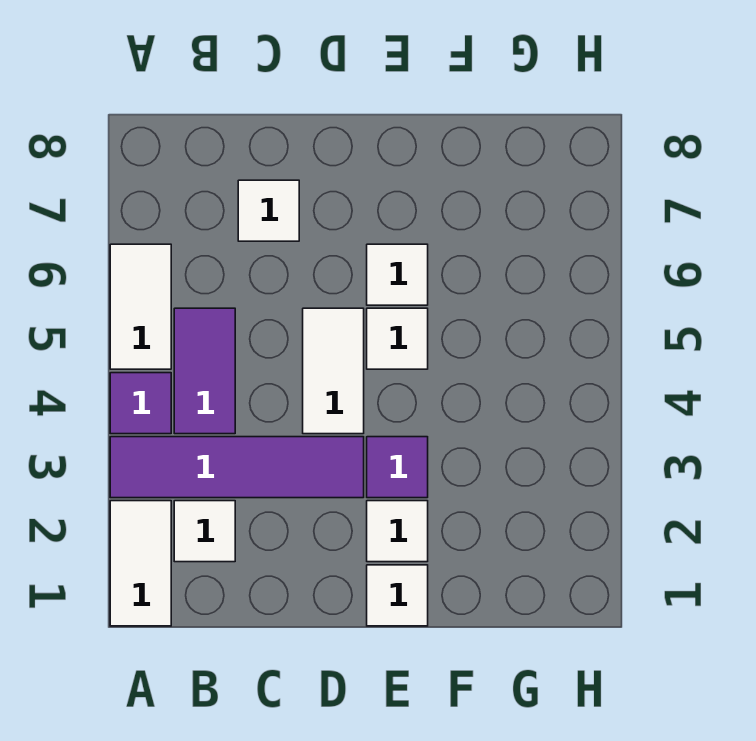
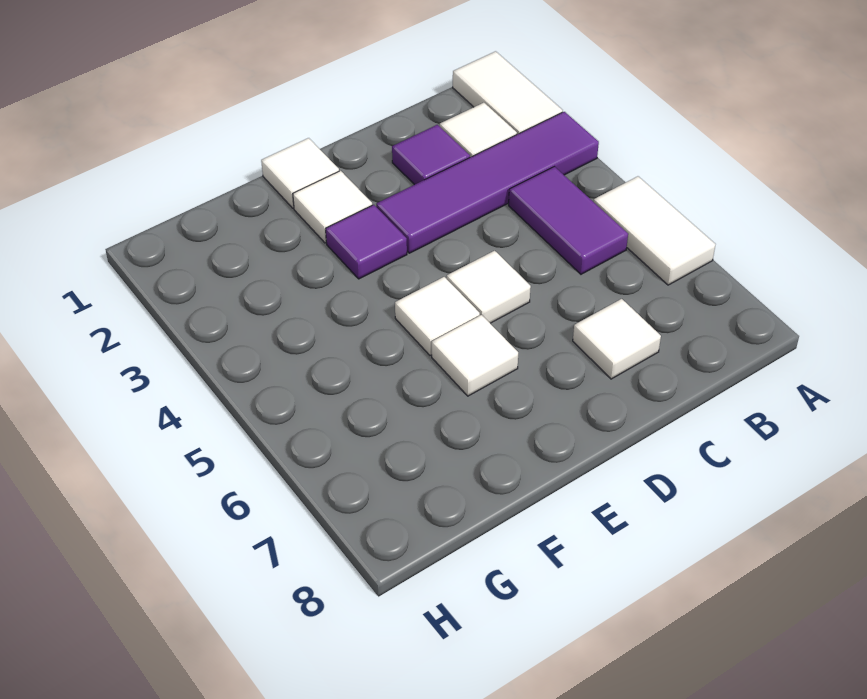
purple 1x1 tile [110,373,171,434] -> purple 1x1 tile moved to [392,125,470,185]
white 1x2 tile [303,308,364,434] -> white 1x1 tile [447,251,531,323]

